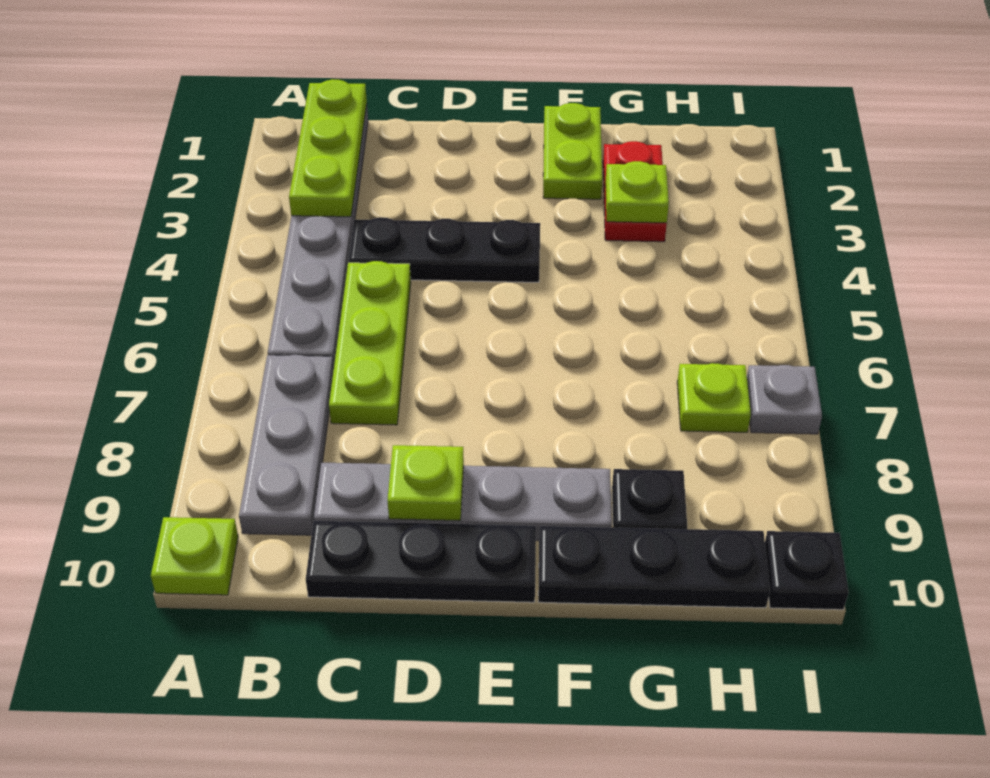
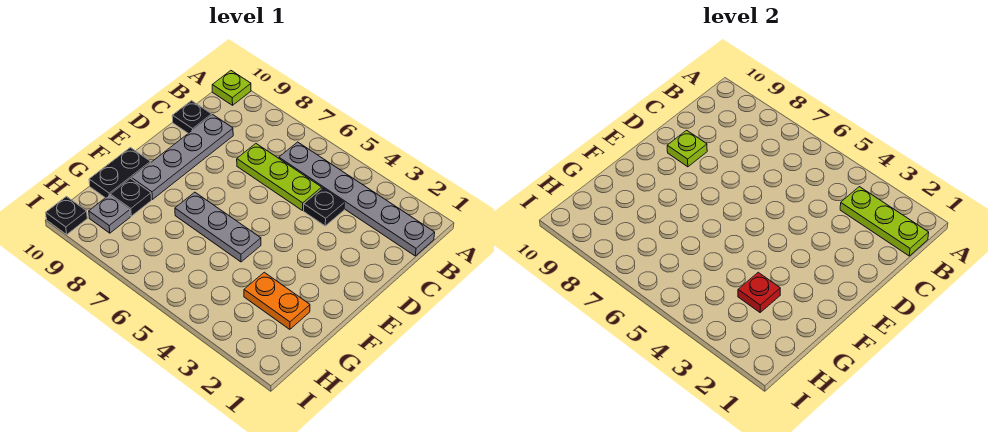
grey 1x3 plate [239,355,334,535] -> grey 1x3 plate moved to [175,192,261,262]
black 1x3 plate [348,217,540,282] -> black 1x1 plate [304,188,345,226]
black 1x3 plate [306,521,536,602] -> black 1x1 plate [172,101,212,133]
lime 1x2 plate [543,103,602,199] -> none
black 1x3 plate [538,526,770,608] -> black 1x2 plate [89,147,151,198]
red 1x2 plate [603,141,667,242] -> orange 1x2 plate [244,272,310,329]
lime 1x1 plate [605,161,669,223] -> red 1x1 plate [738,272,780,312]
lime 1x1 plate [677,363,751,432] -> none
grey 1x1 plate [747,365,822,434] -> grey 1x1 plate moved to [89,195,130,233]

